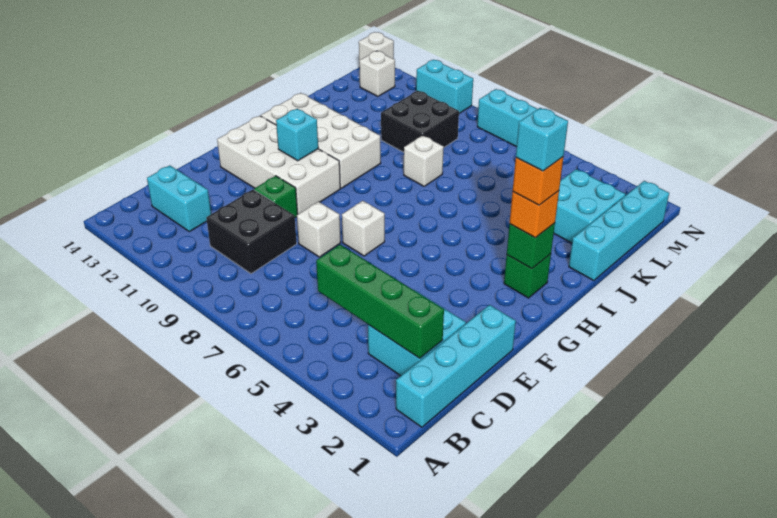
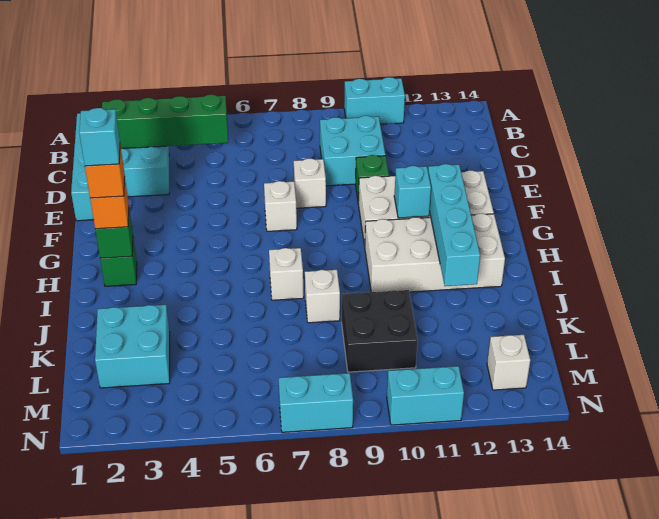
black 2x2 brick [206,190,297,274] -> cyan 2x2 brick [320,116,385,186]
cyan 1x2 brick [147,165,211,232] -> cyan 1x2 brick moved to [344,77,405,124]
cyan 1x4 brick [569,181,669,281] -> cyan 1x4 brick moved to [428,164,480,286]
white 1x1 brick [359,32,394,68] -> white 1x1 brick moved to [269,248,304,300]

